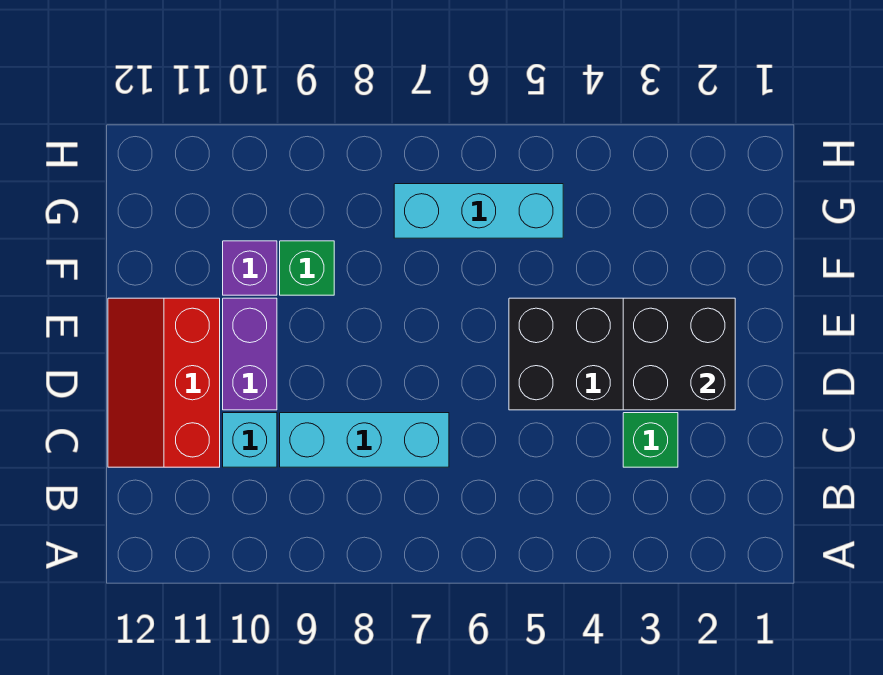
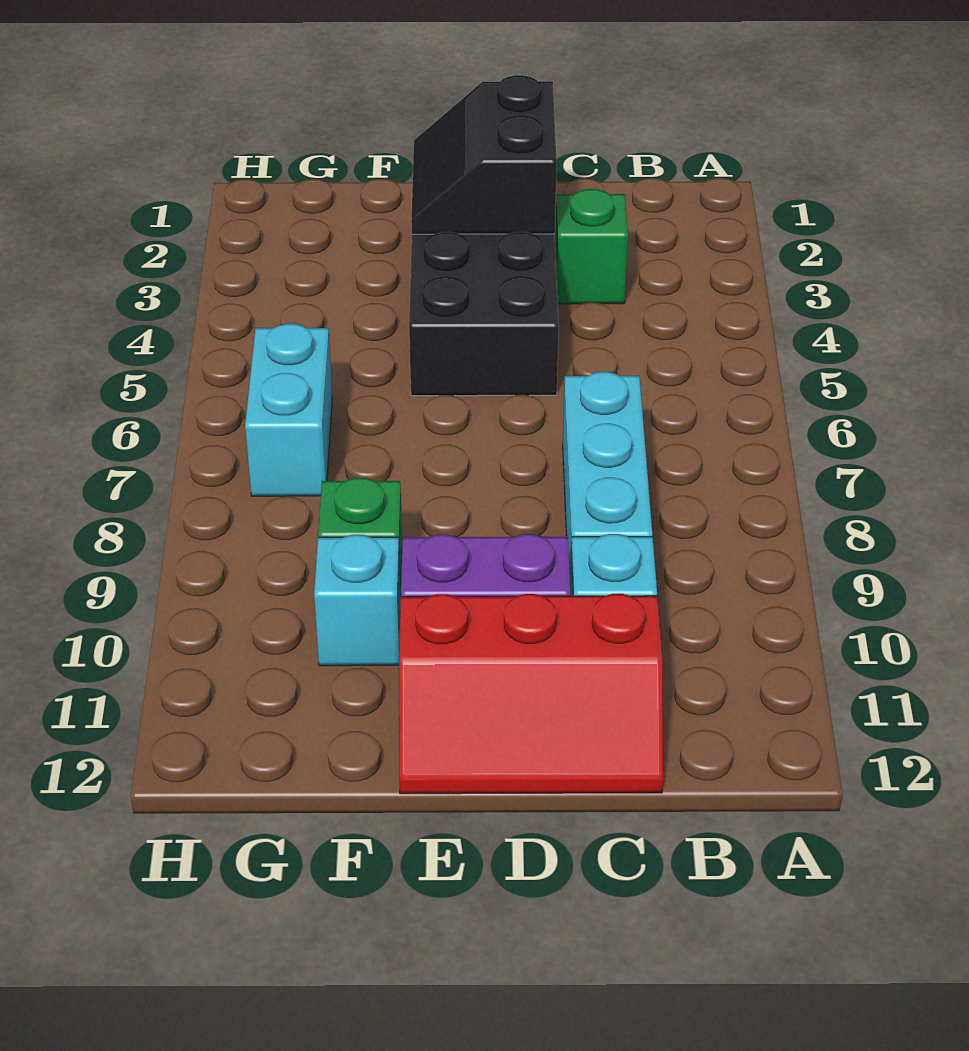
black 2x2 brick [623,298,735,410] -> black 2x2 slope [411,75,557,234]
purple 1x1 brick [223,241,277,295] -> cyan 1x1 brick [314,535,401,666]
cyan 1x3 brick [394,184,563,238] -> cyan 1x2 brick [245,324,332,496]

